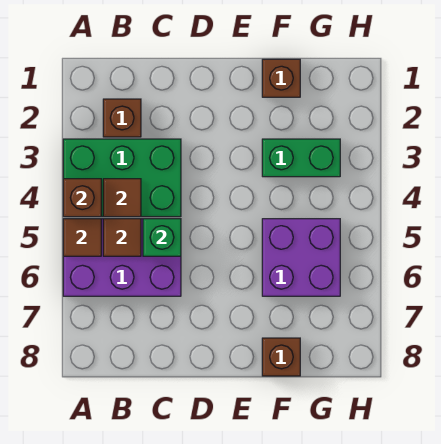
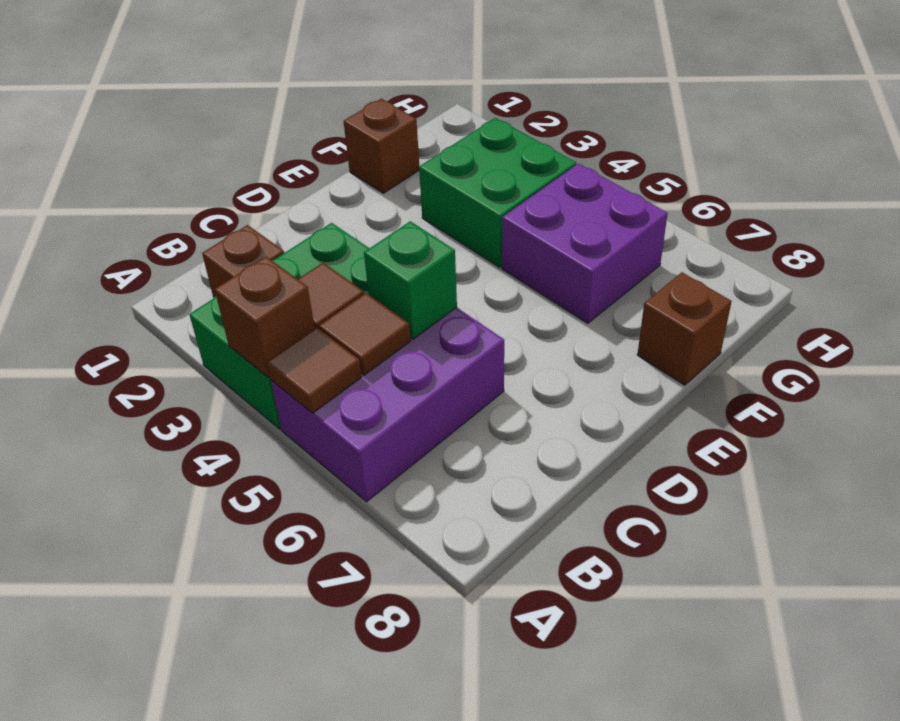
green 1x2 brick [262,139,340,177] -> green 2x2 brick [419,118,576,267]

